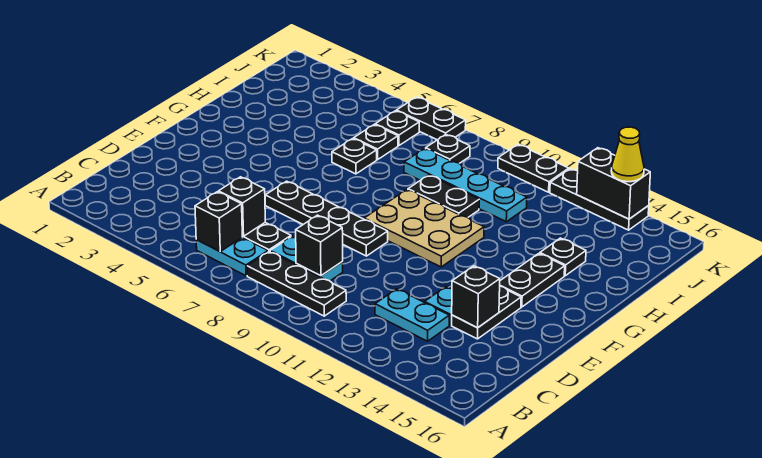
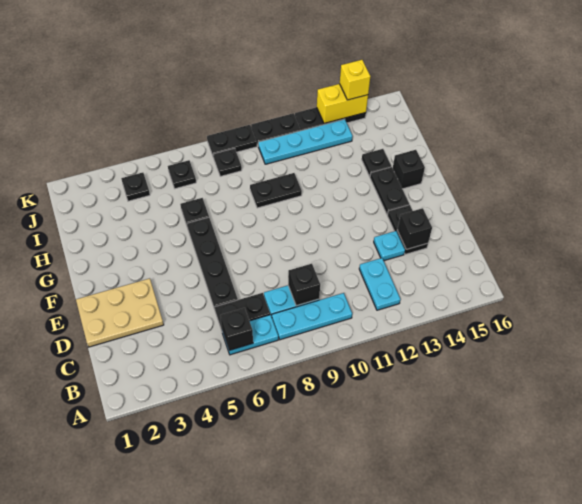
black 1x3 plate [247,251,346,316] -> cyan 1x3 plate [272,293,352,340]
black 1x1 brick [219,177,265,236] -> black 1x1 brick moved to [393,150,425,189]
cyan 1x2 plate [375,289,449,341] -> cyan 1x2 plate turned to [359,258,400,310]
black 1x4 plate [265,181,388,256] -> black 1x4 plate turned to [187,217,238,309]
tan 2x3 plate [364,190,484,267] -> tan 2x3 plate moved to [76,278,164,347]
black 1x1 plate [354,125,398,160] -> black 1x1 plate moved to [121,173,150,201]
cyan 1x4 plate [404,149,527,222] -> cyan 1x4 plate moved to [258,119,353,164]
black 1x2 plate [397,97,466,140] -> black 1x2 plate moved to [207,125,257,157]
black 1x2 brick [577,148,650,219] -> yellow 1x2 brick [317,84,368,123]
yellow 1x1 cone [611,127,644,182] -> yellow 1x1 brick [340,60,370,100]

